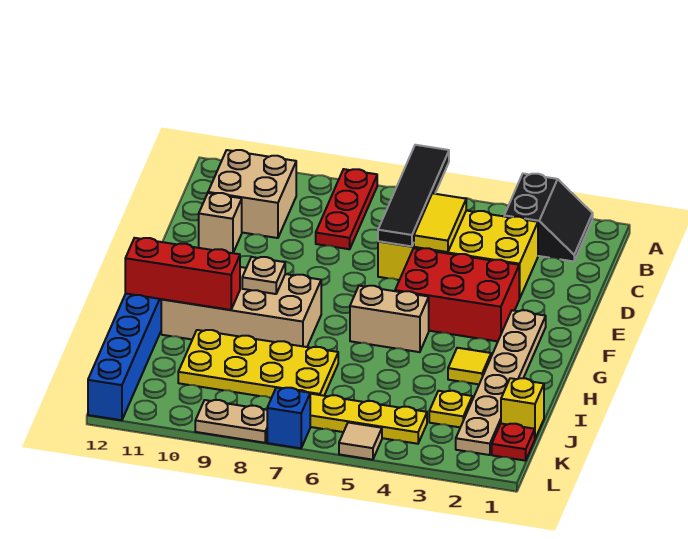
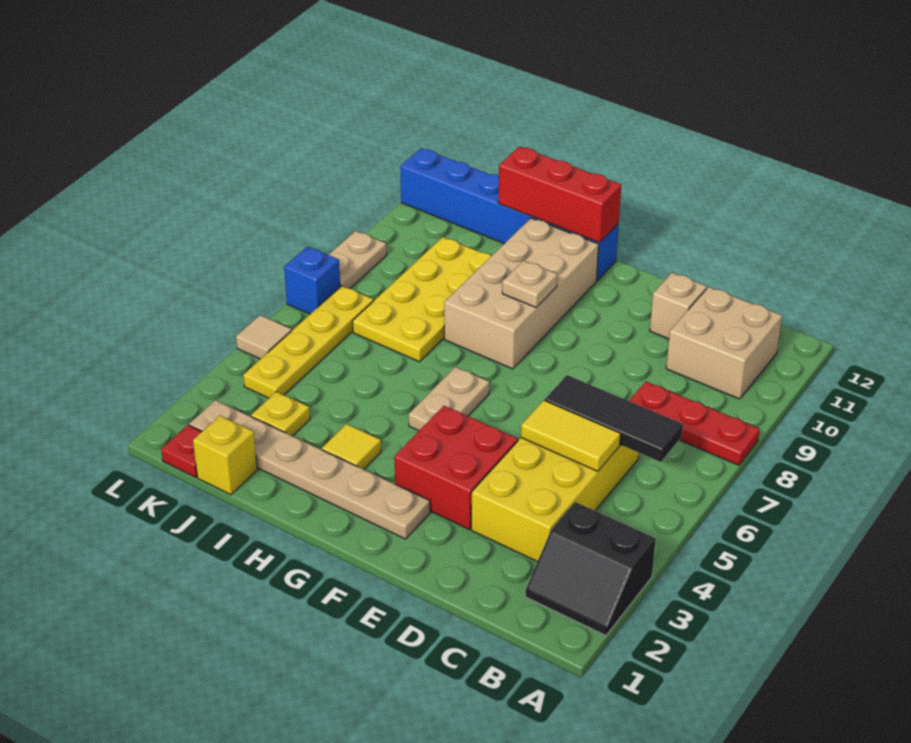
black 1x4 tile [378,145,449,246] -> black 1x3 tile [545,375,683,462]
red 2x3 brick [395,248,519,341] -> red 2x2 brick [394,406,518,529]
tan 1x2 brick [350,286,429,352] -> tan 1x2 plate [409,367,489,431]
red 1x3 brick [125,238,240,310] -> red 1x3 brick turned to [498,147,621,242]

